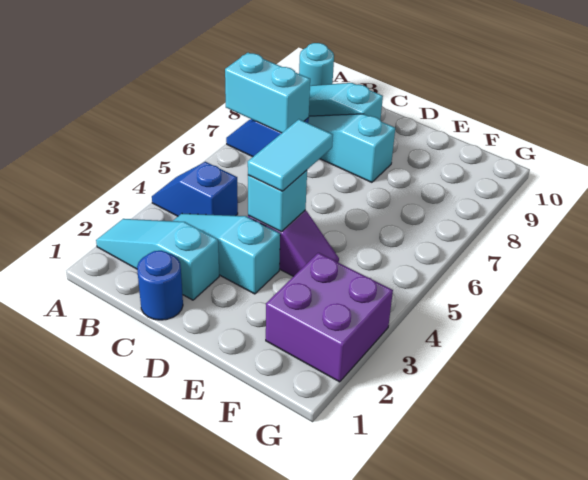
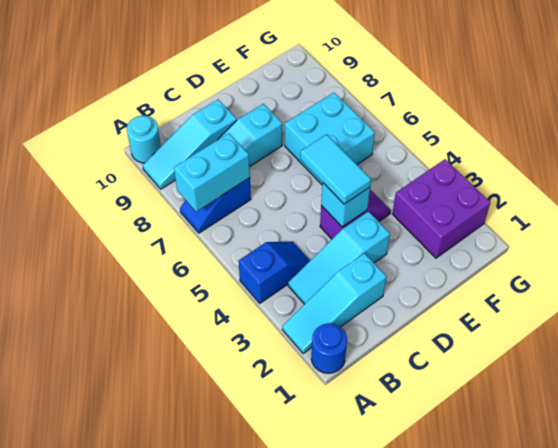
blue 1x2 slope [152,162,238,216] -> blue 1x2 slope turned to [239,241,310,303]
blue 1x1 round brick [137,251,183,320] -> blue 1x1 round brick moved to [311,323,347,373]
none -> cyan 2x2 brick [285,93,375,184]

